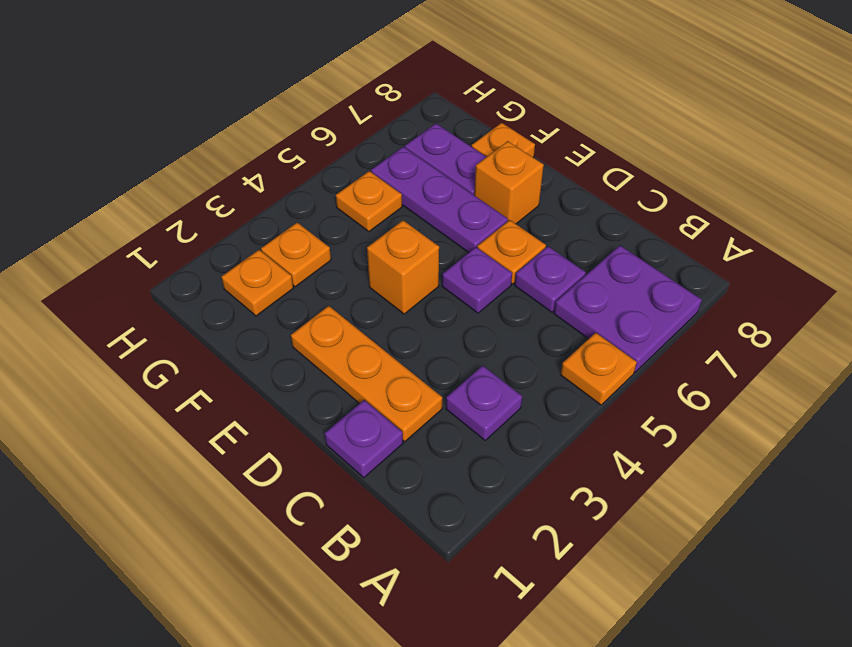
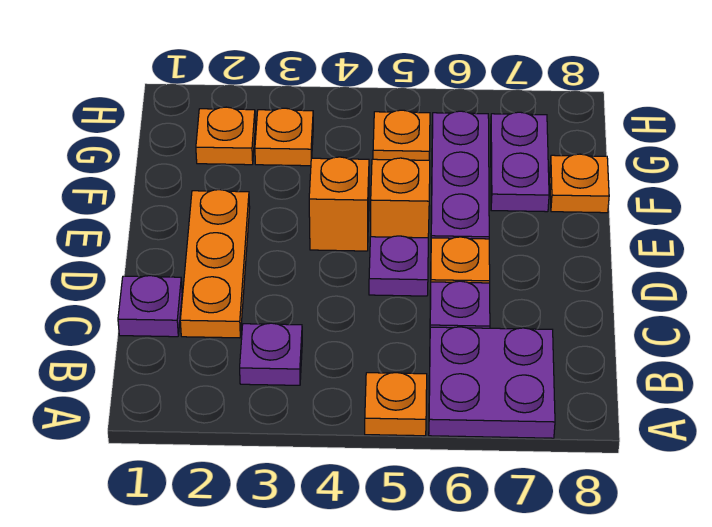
orange 1x1 brick [474,141,544,224] -> orange 1x1 brick moved to [371,158,430,238]

